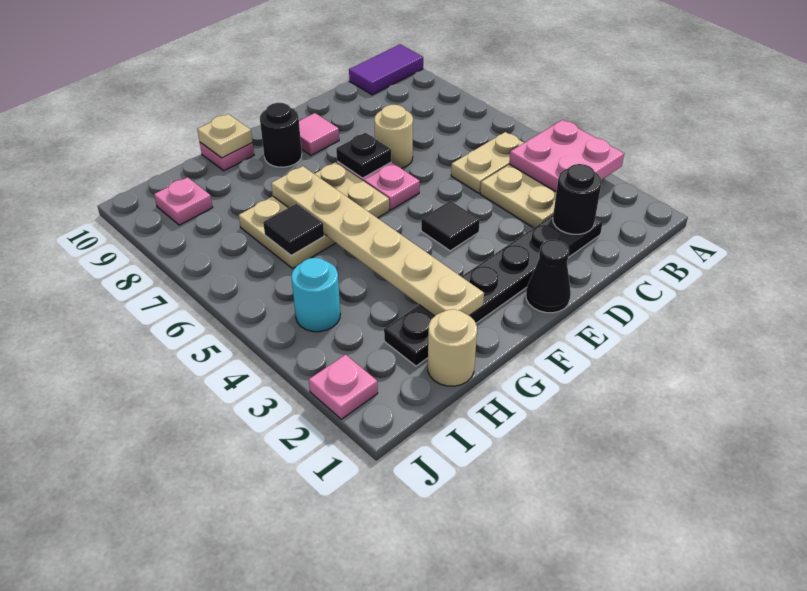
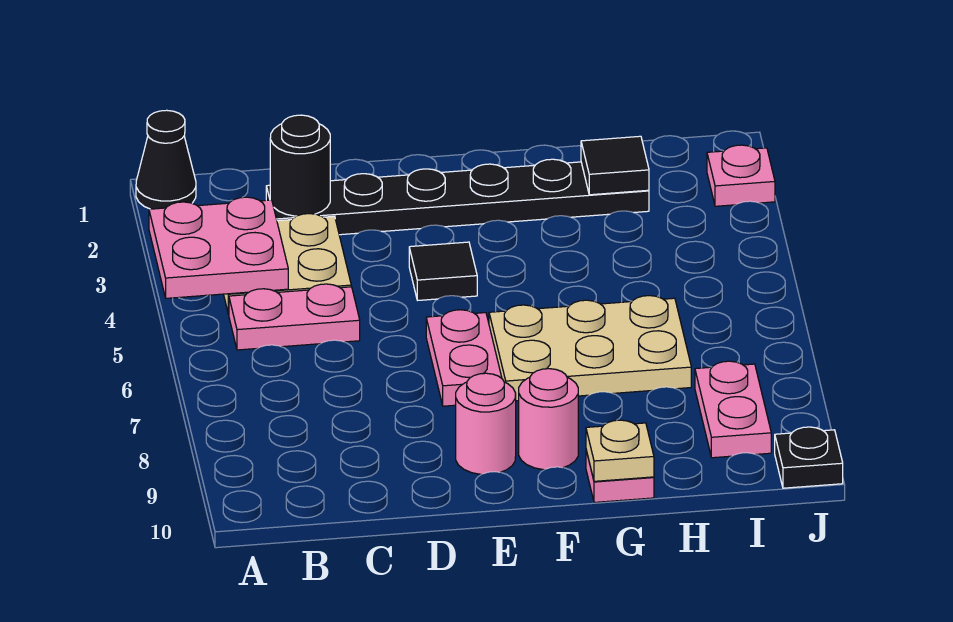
purple 1x2 tile [349,44,423,95] -> none
tan 1x2 plate [451,132,524,193] -> pink 1x2 plate [229,284,360,350]
tan 1x1 round brick [374,105,413,168] -> none
black 1x1 cone [526,240,571,313] -> black 1x1 cone moved to [136,110,196,209]
black 1x1 plate [336,133,391,178] -> black 1x1 plate moved to [775,427,843,488]
pink 1x1 tile [299,113,339,155] -> pink 1x1 round brick [456,373,516,474]
black 1x1 round brick [260,103,302,167] -> pink 1x1 round brick [519,369,578,470]
tan 1x6 plate [271,166,484,316] -> none
tan 1x1 round brick [428,309,477,386] -> none
black 1x1 tile [263,204,324,255] -> black 1x1 tile moved to [581,136,649,195]
cyan 1x1 round brick [291,258,340,332] -> none
pink 1x1 plate [154,177,213,225] -> pink 1x2 plate [695,361,771,458]

